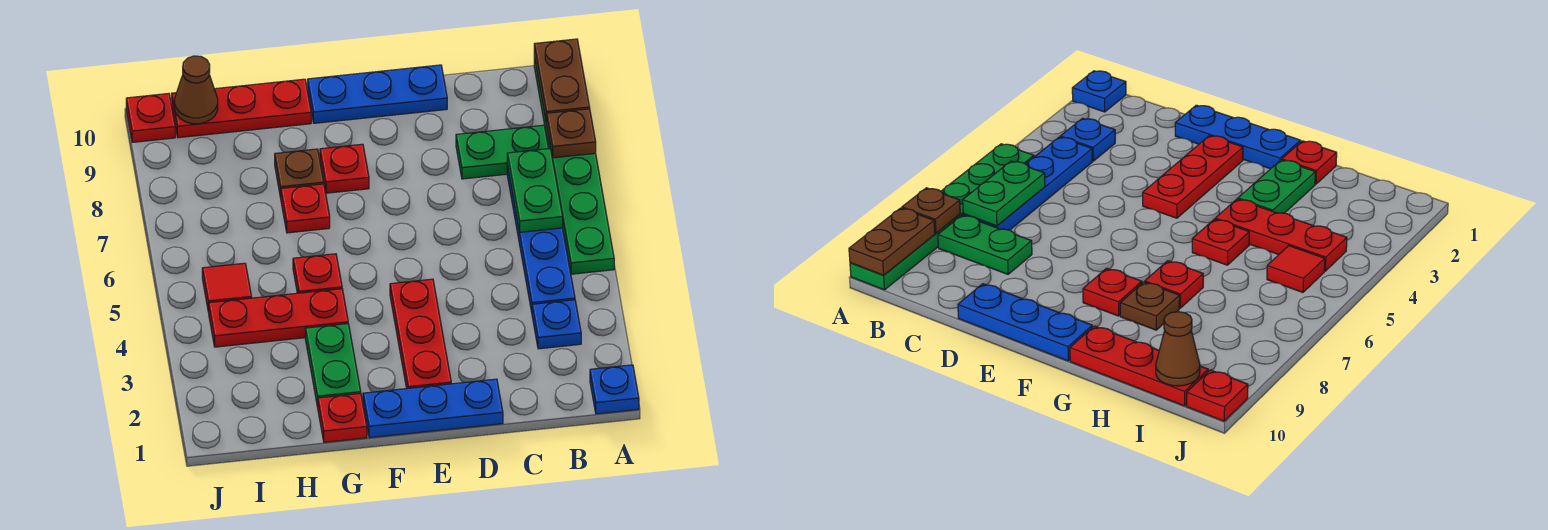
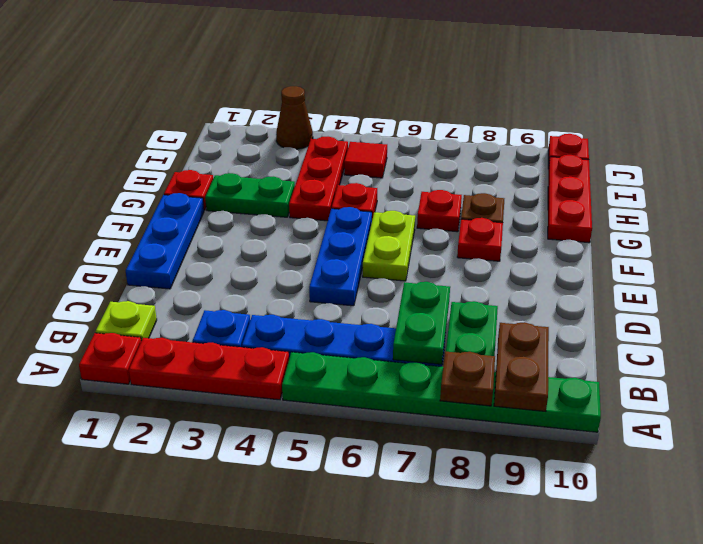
blue 1x1 plate [590,365,639,414] -> red 1x1 plate [79,333,141,384]
brown 1x2 plate [534,39,590,123] -> brown 1x2 plate turned to [494,322,549,411]
none -> lime 1x1 plate [95,301,157,341]
green 1x2 plate [507,149,563,232] -> green 1x2 plate turned to [393,282,450,364]
blue 1x3 plate [307,65,447,123] -> blue 1x3 plate moved to [309,207,372,306]
red 1x3 plate [390,279,451,388] -> red 1x3 plate moved to [129,338,289,400]
none -> lime 1x2 plate [363,211,415,281]
brown 1x1 cone [175,56,218,124] -> brown 1x1 cone moved to [276,86,313,149]

